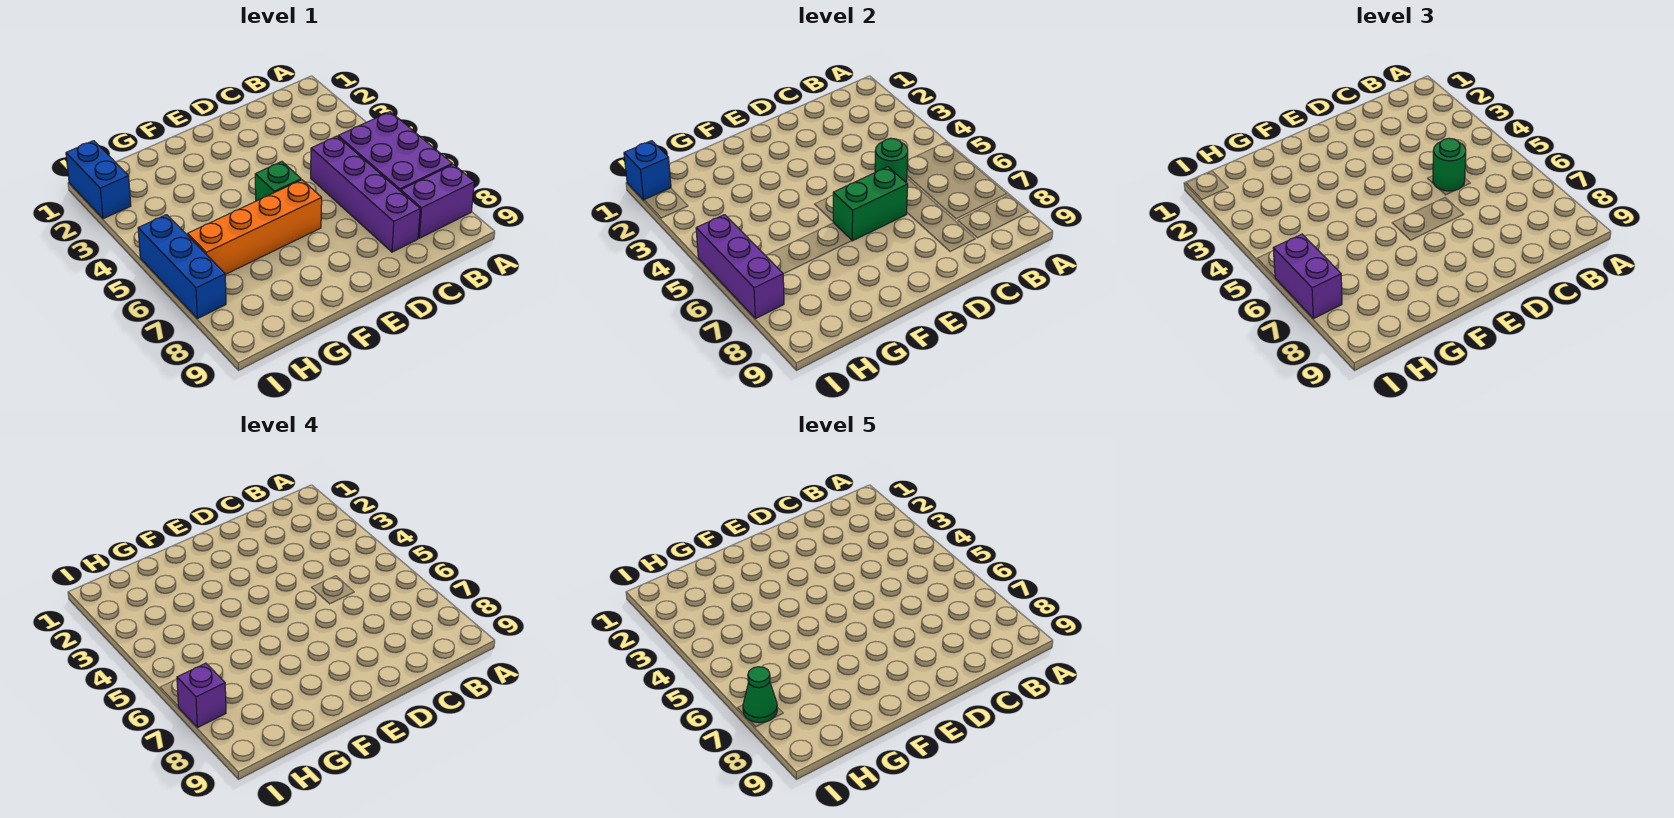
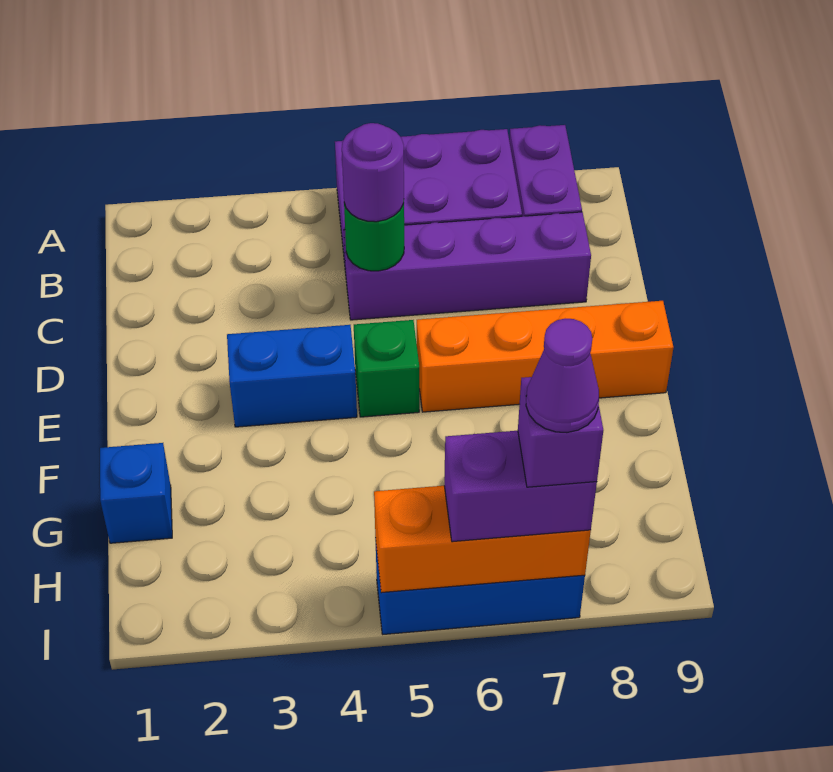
green 1x1 round brick [1433,138,1466,191] -> purple 1x1 round brick [342,123,404,222]
green 1x2 brick [833,167,908,241] -> none
orange 1x4 brick [188,180,322,274] -> orange 1x4 brick turned to [417,301,673,412]
blue 1x2 brick [66,141,131,219] -> blue 1x2 brick moved to [227,325,357,427]
blue 1x1 brick [624,141,671,200] -> blue 1x1 brick moved to [100,443,172,543]
purple 1x3 brick [696,215,784,319] -> orange 1x3 brick [374,486,591,593]
green 1x1 cone [743,667,777,723] -> purple 1x1 cone [526,319,599,432]

